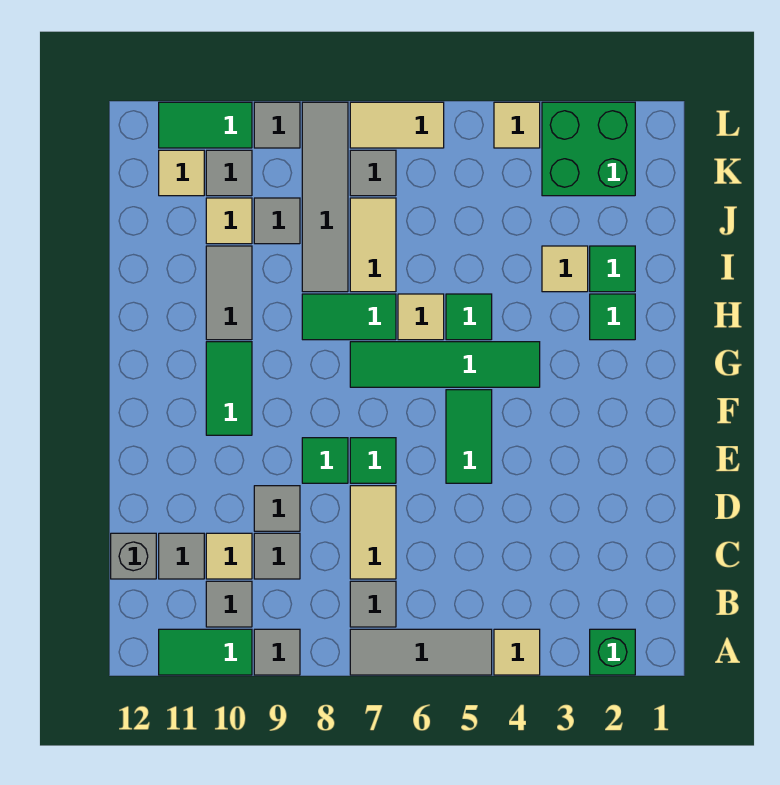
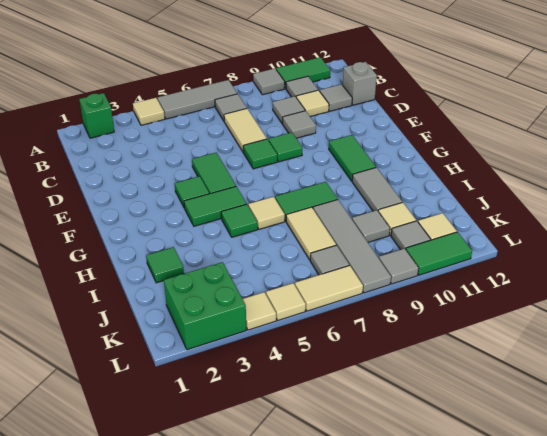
green 1x4 tile [350,342,540,387] -> green 1x2 tile [184,186,247,226]
green 1x1 tile [590,294,635,340] -> green 1x1 tile moved to [175,176,209,207]
tan 1x1 tile [542,246,588,292] -> tan 1x1 tile moved to [266,283,306,320]

